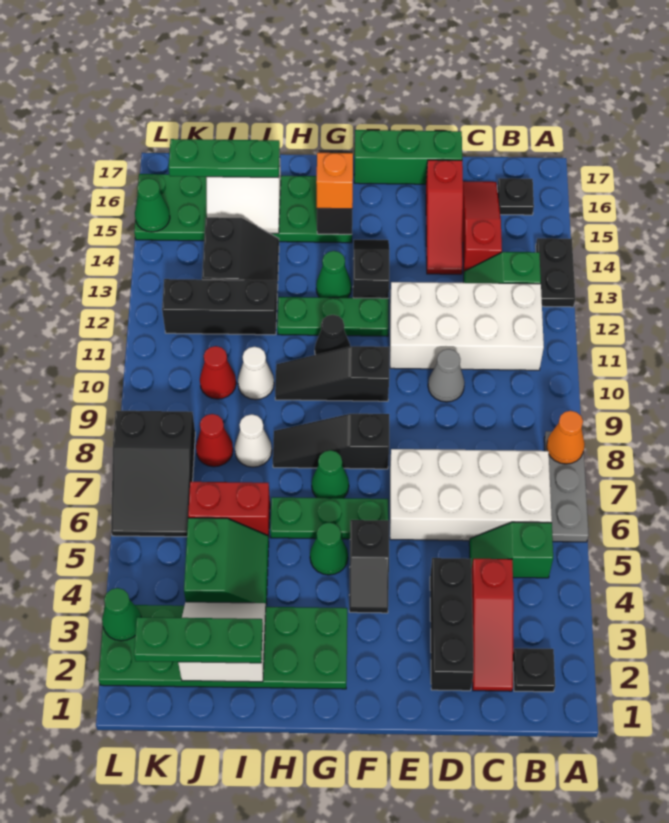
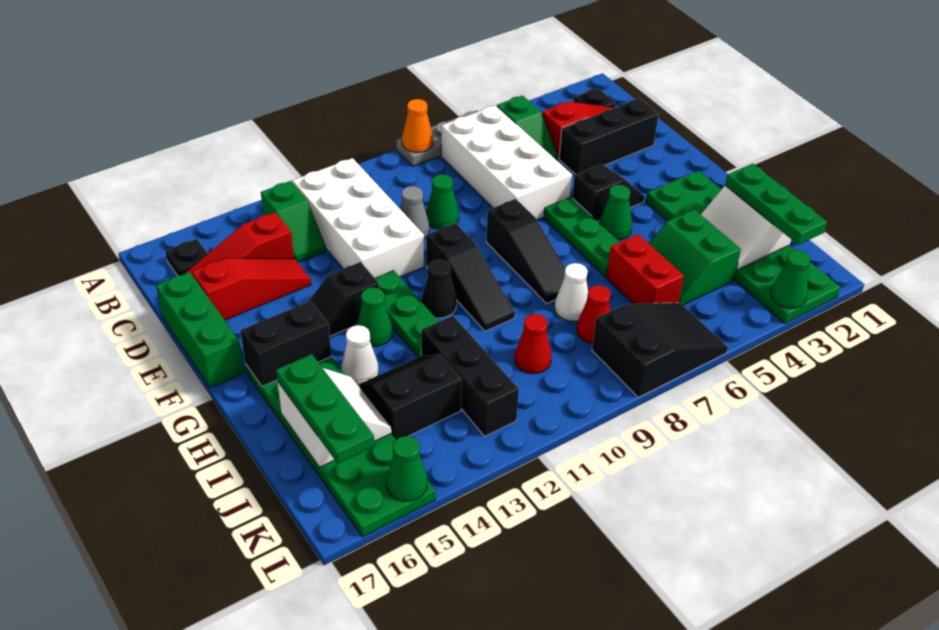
black 1x2 plate [536,238,575,307] -> none
green 1x1 cone [312,450,349,498] -> green 1x1 cone moved to [426,174,459,229]
orange 1x1 brick [316,153,353,209] -> none
green 2x2 slope [184,518,269,605] -> green 2x2 slope turned to [649,209,741,305]
white 1x1 cone [238,347,274,400] -> white 1x1 cone moved to [341,325,379,385]

